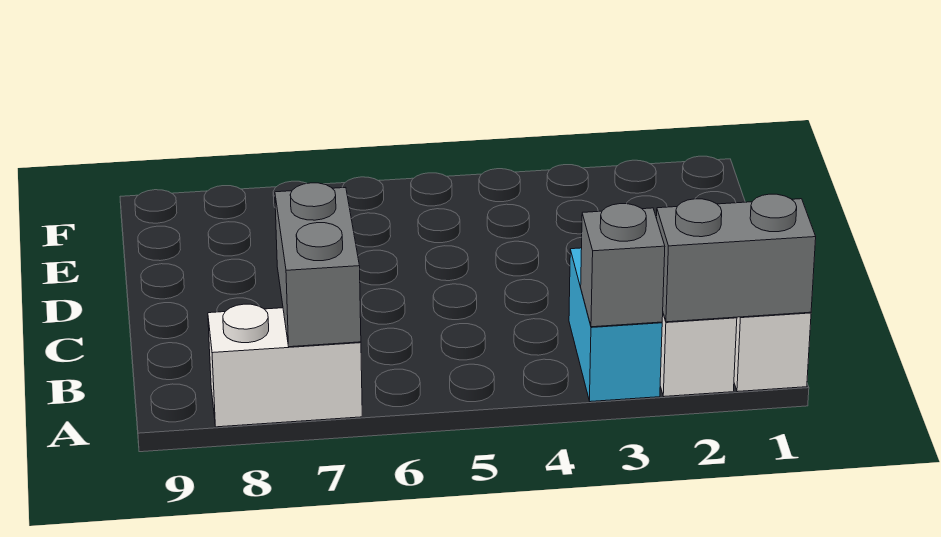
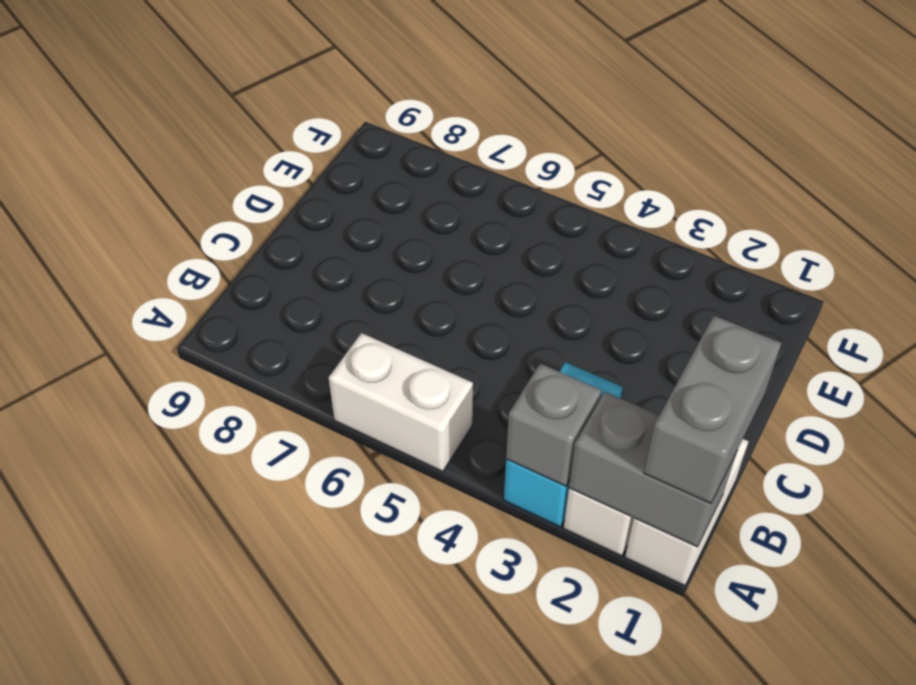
white 1x2 brick [208,304,362,427] -> white 1x2 brick moved to [329,333,473,472]
grey 1x2 brick [275,183,361,347] -> grey 1x2 brick moved to [644,316,782,503]

